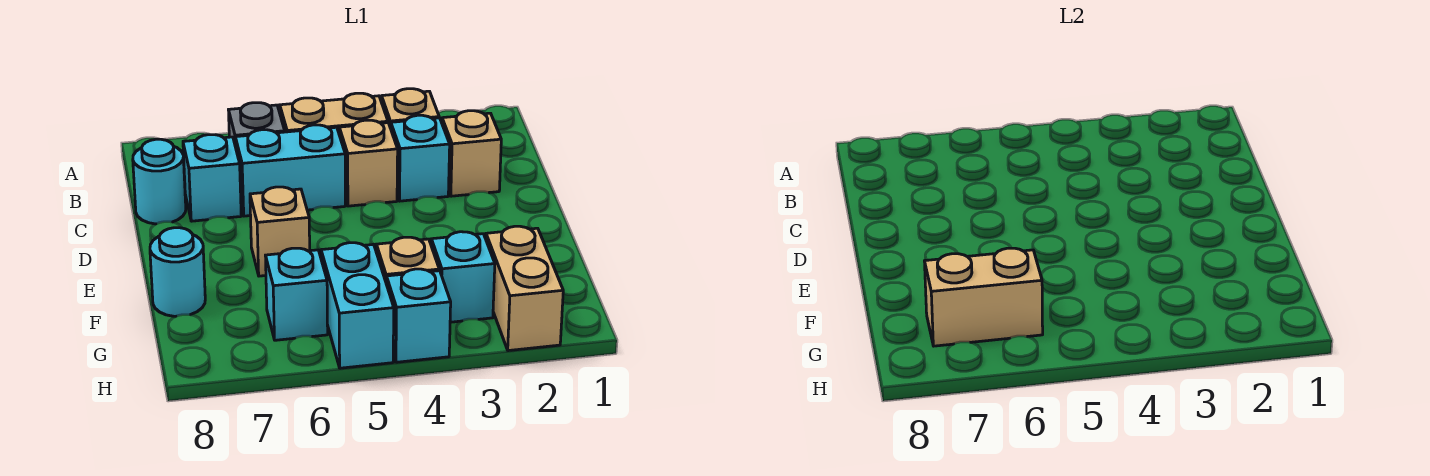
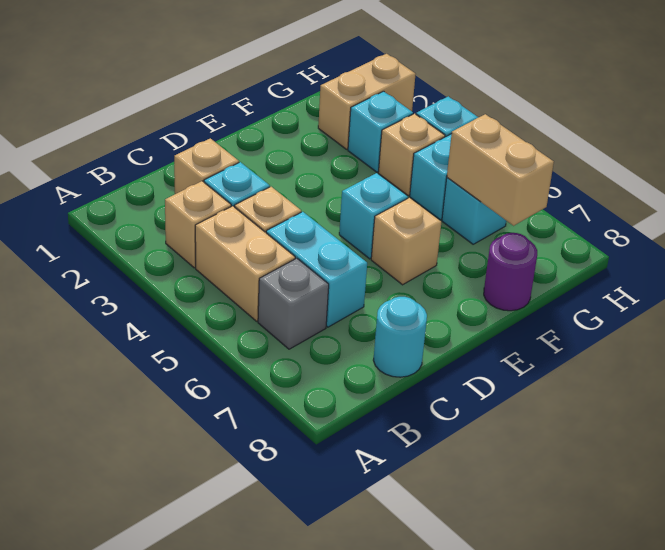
cyan 1x1 brick [183,135,241,221] -> cyan 1x1 brick moved to [339,173,408,259]
cyan 1x1 round brick [150,228,205,316] -> purple 1x1 round brick [484,233,537,311]

